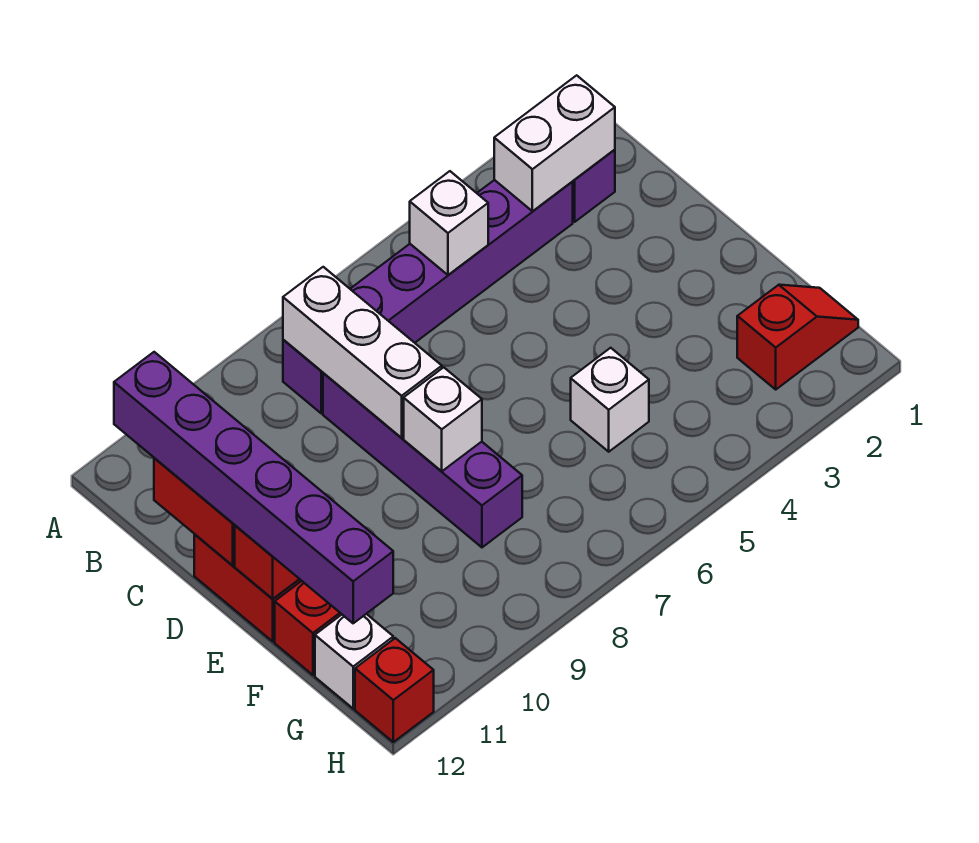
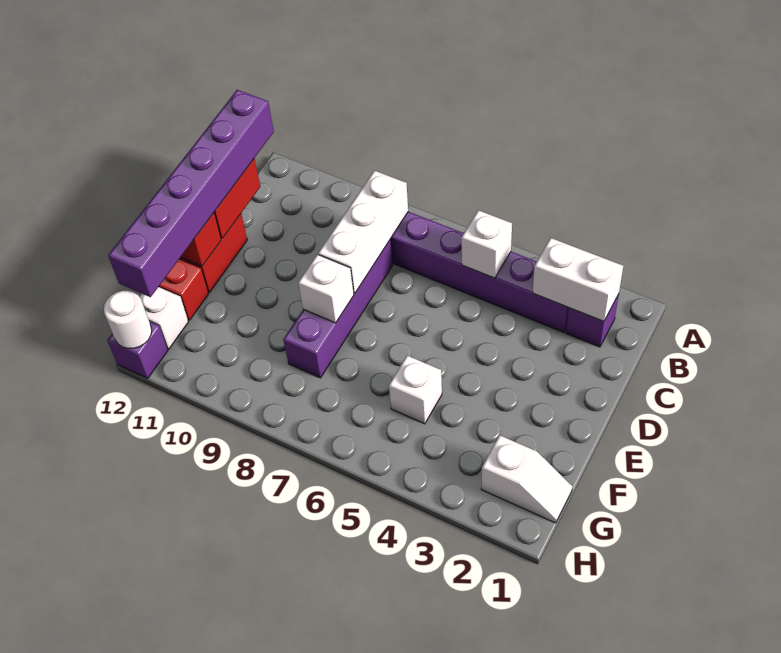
red 1x2 slope [737,285,858,389] -> white 1x2 slope [481,435,573,523]
red 1x1 brick [355,638,434,742] -> purple 1x1 brick [107,322,168,378]
none -> white 1x1 round brick [104,291,152,349]

